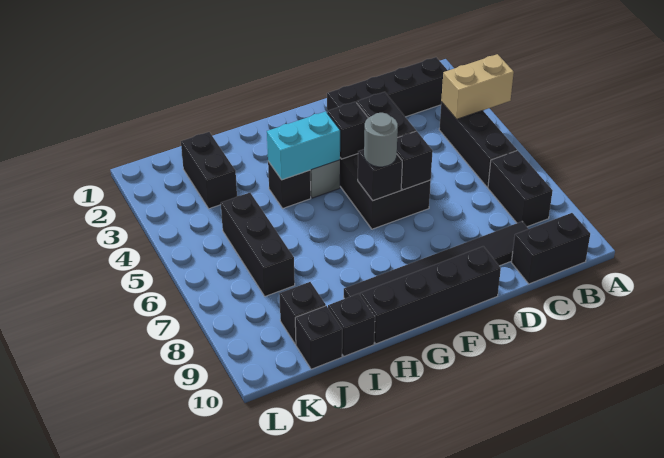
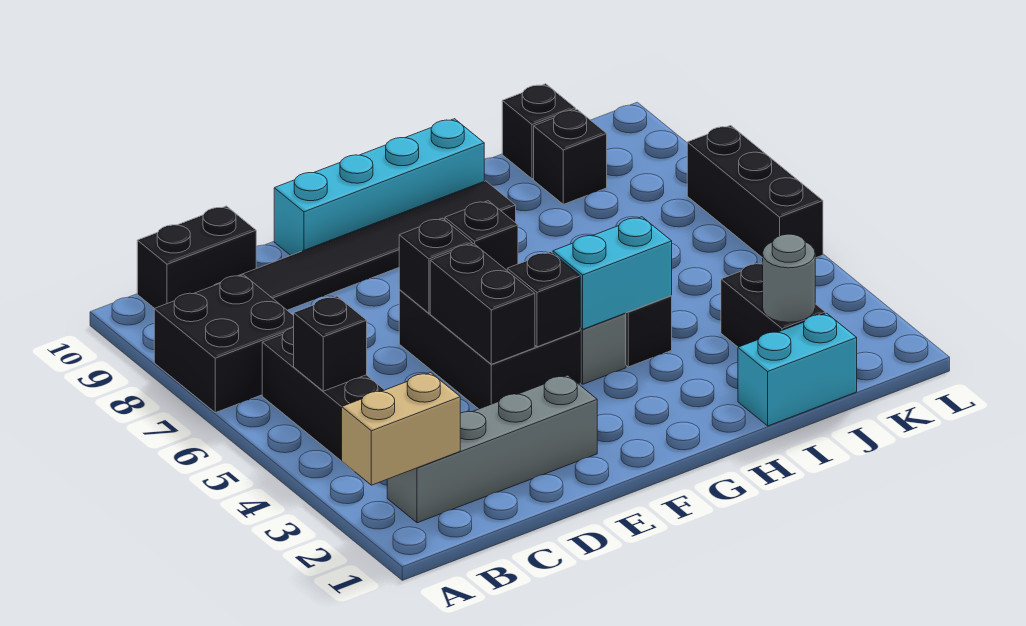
tan 1x2 brick [441,54,514,119] -> tan 1x2 brick moved to [342,373,460,485]
black 1x4 brick [327,57,448,117] -> grey 1x4 brick [387,375,597,523]
black 1x2 brick [488,150,553,227] -> black 2x2 brick [154,275,294,413]
black 1x4 brick [360,246,501,344] -> cyan 1x4 brick [274,119,484,255]
grey 1x1 round brick [364,113,398,167] -> grey 1x1 round brick moved to [763,234,815,322]
none -> cyan 1x2 brick [738,313,857,426]
black 1x1 brick [328,293,375,356] -> black 1x1 brick moved to [294,296,367,391]
black 1x3 brick [221,193,295,296] -> black 1x3 brick moved to [687,125,823,258]

